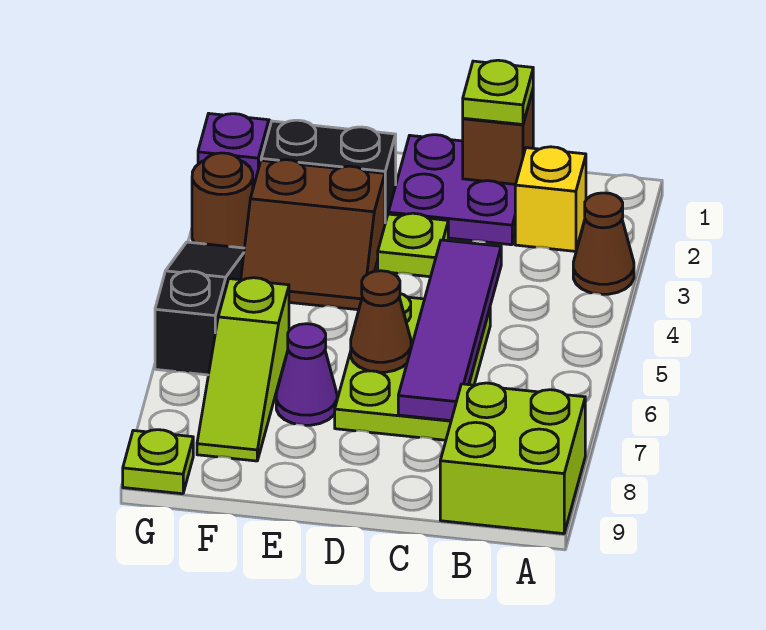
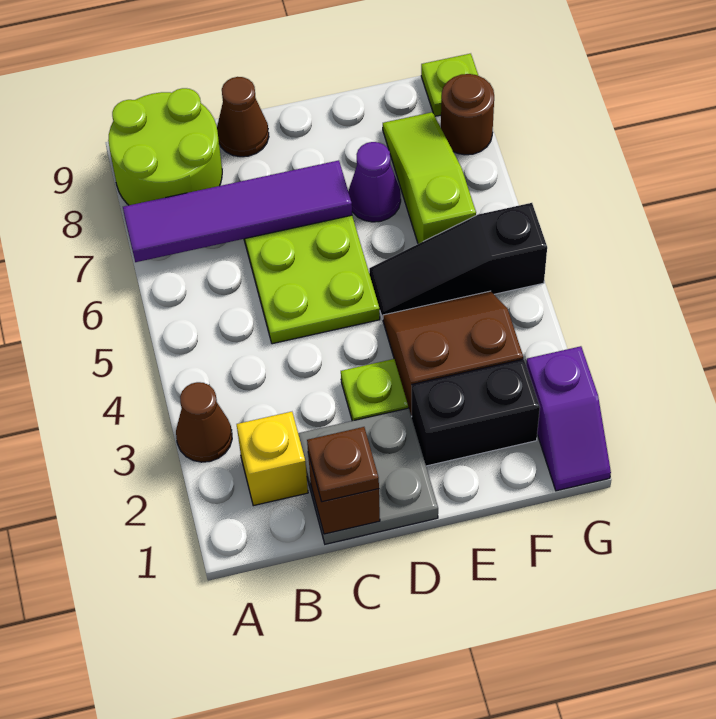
lime 2x2 brick [440,383,585,534] -> lime 2x2 round brick [108,88,222,205]
purple 2x2 plate [388,135,516,245] -> grey 2x2 plate [298,408,438,544]
lime 1x1 plate [463,60,533,124] -> brown 1x1 plate [307,427,379,502]
purple 1x4 tile [398,240,501,421] -> purple 1x4 tile turned to [123,160,352,262]
brown 1x1 cone [351,271,411,372] -> brown 1x1 cone moved to [217,77,269,157]
brown 1x1 round brick [192,153,253,248] -> brown 1x1 round brick moved to [441,74,494,155]
black 1x3 slope [155,242,244,375] -> black 1x3 slope turned to [369,203,547,319]

